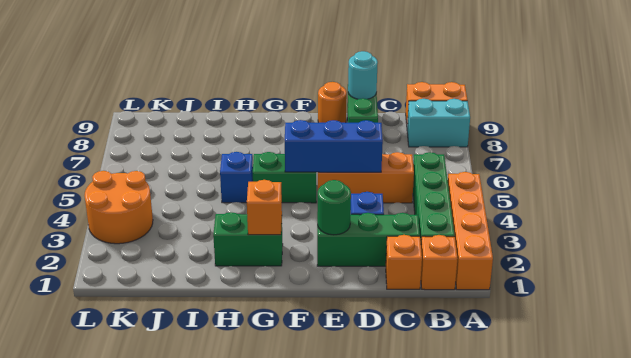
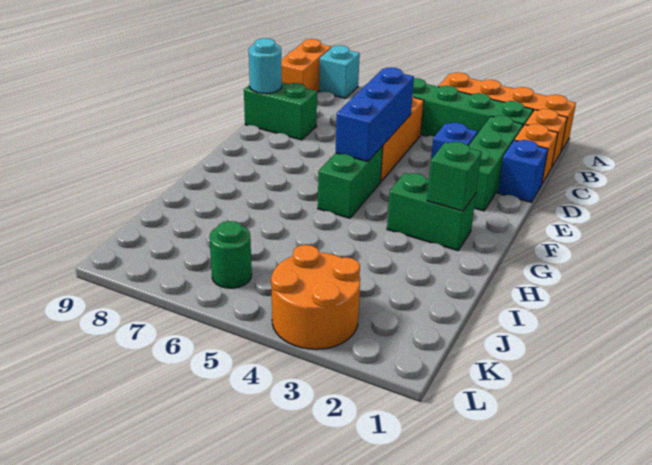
cyan 1x2 brick [407,99,470,147] -> cyan 1x1 brick [319,45,360,98]
green 1x1 round brick [317,180,351,235] -> green 1x1 round brick moved to [209,221,252,288]
orange 1x1 round brick [318,82,347,123] -> none
green 1x2 brick [213,212,283,266] -> green 1x2 brick turned to [387,173,476,251]
orange 1x1 brick [247,180,282,235] -> green 1x1 brick [427,142,482,211]
blue 1x1 brick [220,152,253,203] -> blue 1x1 brick moved to [498,140,548,202]

